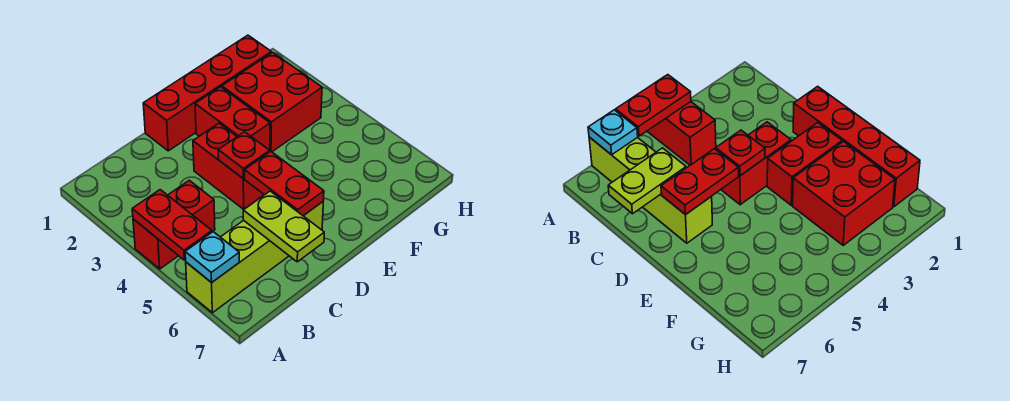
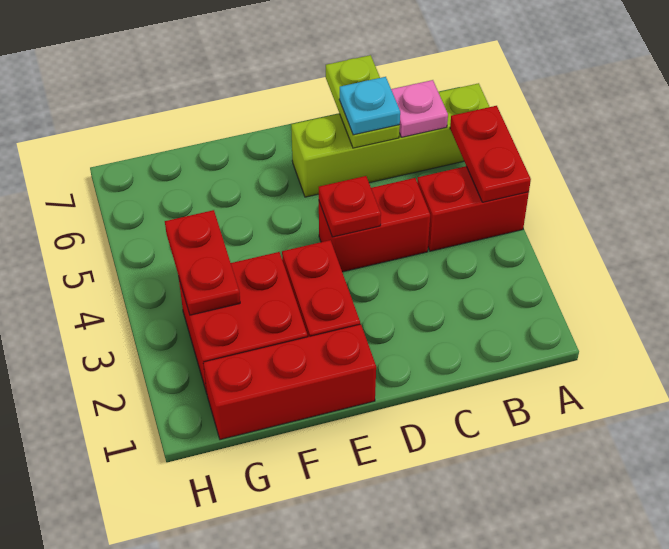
cyan 1x1 plate [185,232,239,283] -> cyan 1x1 plate moved to [339,77,400,135]
none -> pink 1x1 plate [391,80,448,137]
red 1x4 brick [143,35,271,151] -> red 1x3 brick [203,324,376,440]
red 1x2 brick [193,123,264,209] -> red 1x2 brick turned to [319,178,430,272]
red 1x2 plate [245,152,324,216] -> red 1x2 plate moved to [165,210,240,315]

